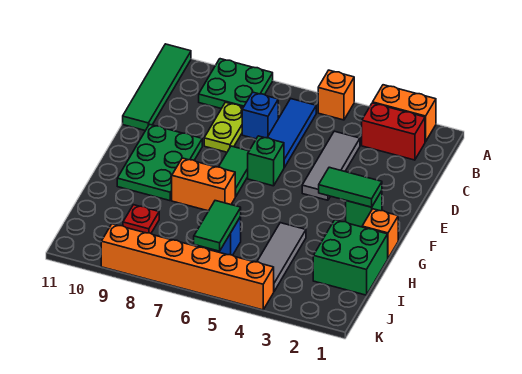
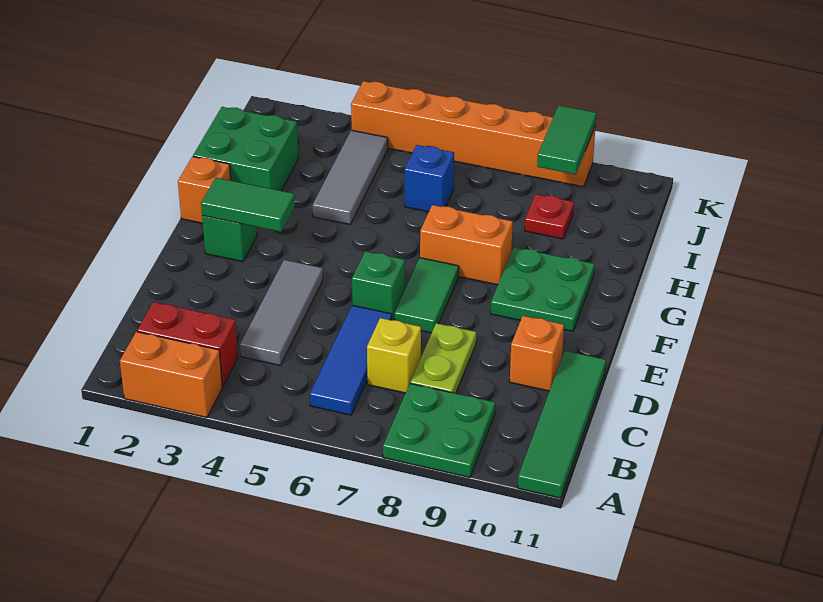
orange 1x1 brick [318,70,354,120] -> orange 1x1 brick moved to [510,316,564,391]
blue 1x1 brick [242,92,278,139] -> yellow 1x1 brick [367,318,421,393]
green 2x3 plate [117,124,202,201] -> green 2x2 plate [491,247,594,331]
green 1x2 tile [194,201,241,251] -> green 1x2 tile moved to [537,105,596,174]

